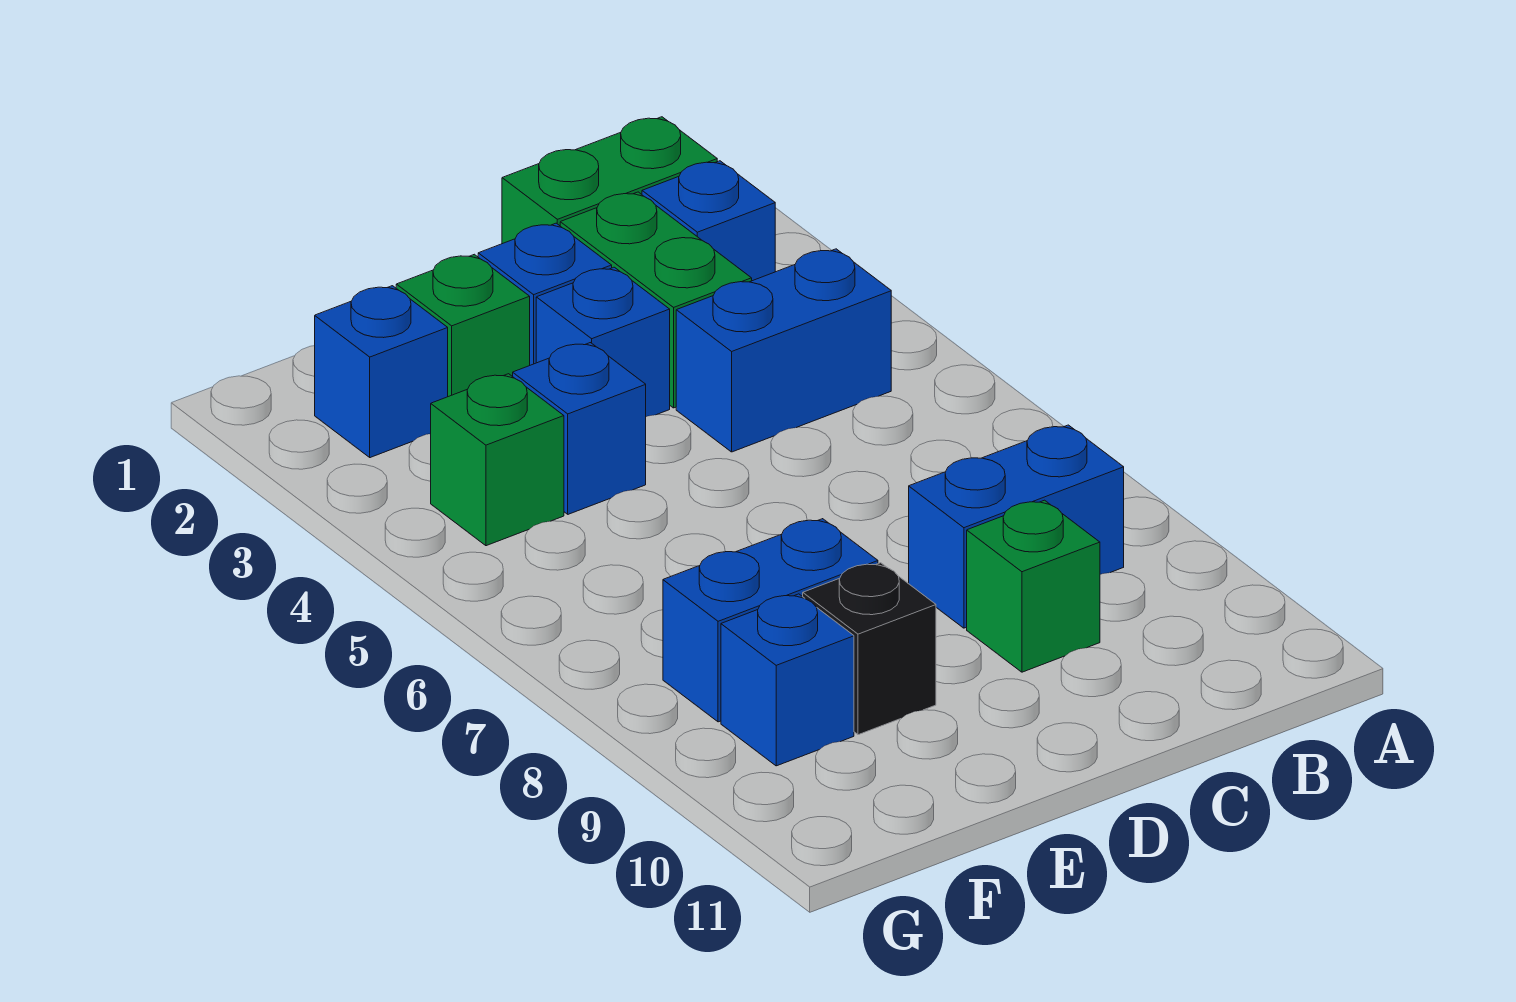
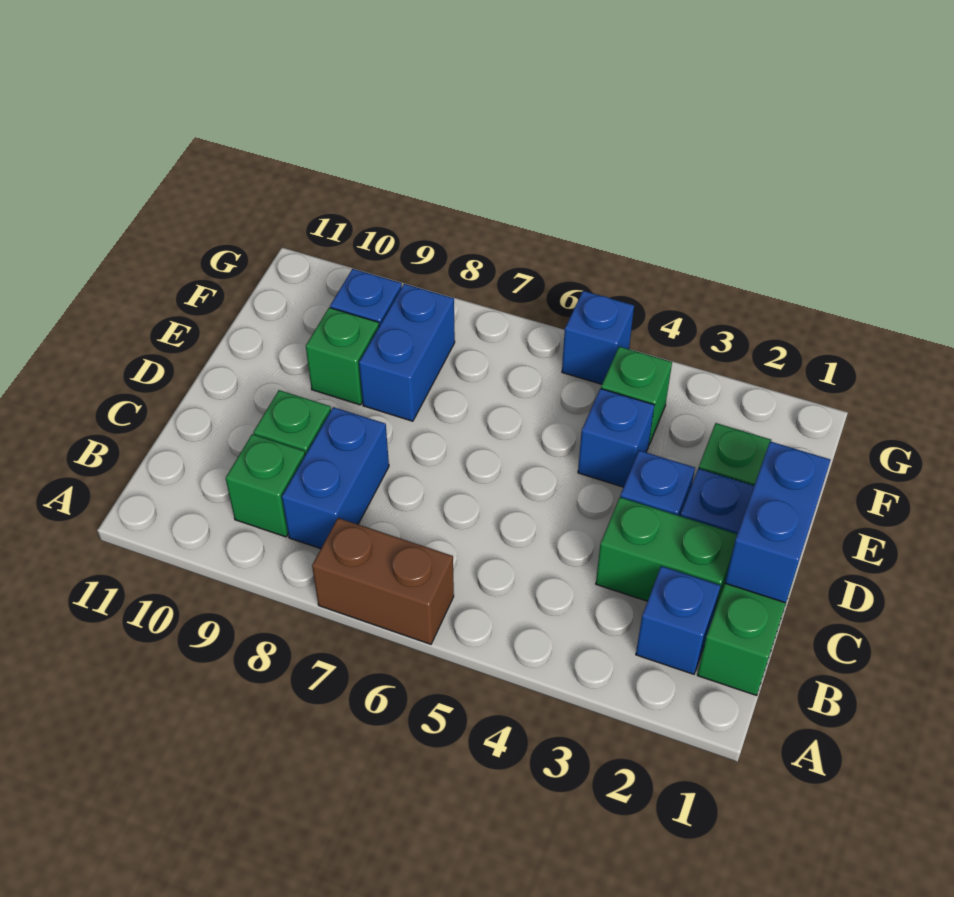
none -> brown 1x2 brick [312,518,454,644]
blue 1x2 brick [676,249,891,452] -> blue 1x2 brick moved to [725,441,830,603]
none -> green 1x1 brick [226,434,305,537]
black 1x1 brick [803,563,936,735] -> green 1x1 brick [306,308,379,405]
blue 1x1 brick [315,286,448,458] -> blue 1x1 brick moved to [562,291,634,384]

